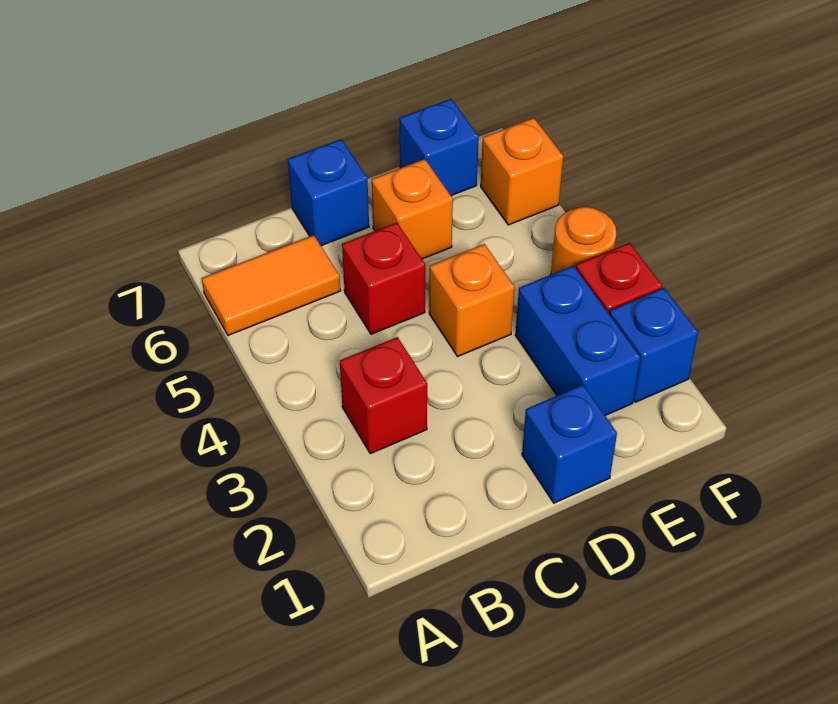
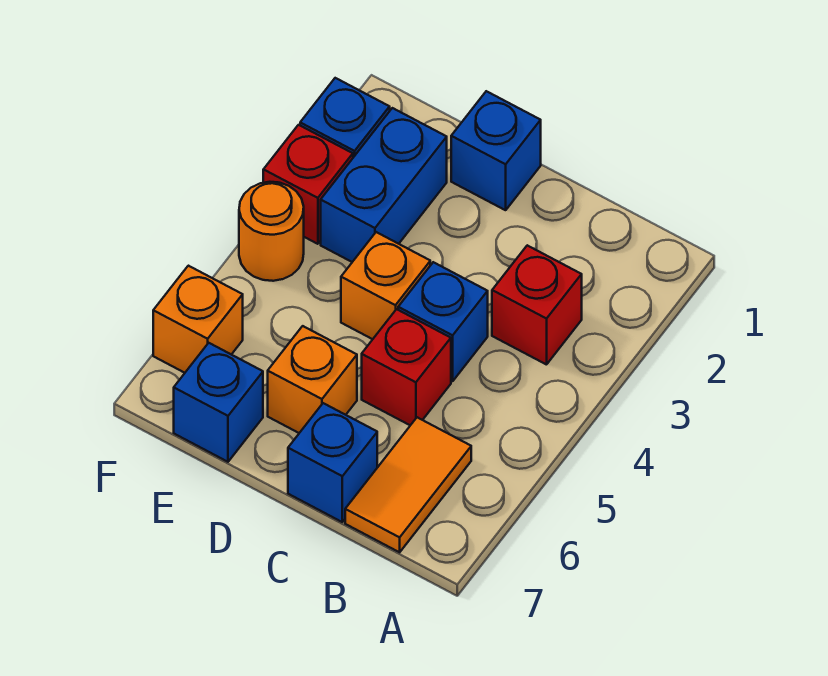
orange 1x2 tile [202,235,341,335] -> orange 1x2 tile turned to [345,417,471,552]
none -> blue 1x1 brick [398,262,488,381]

